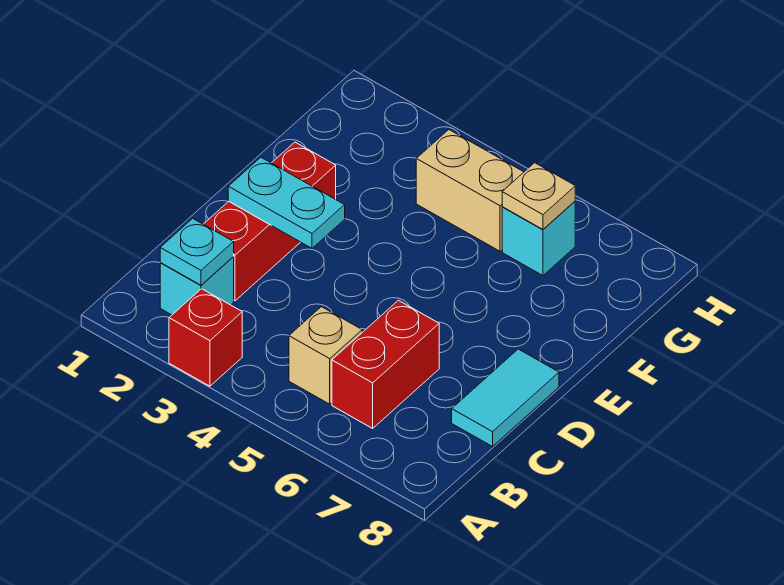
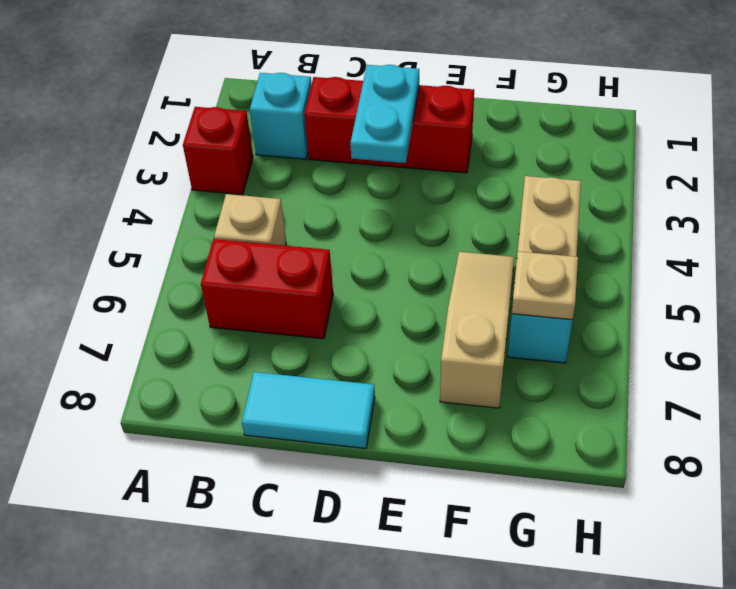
cyan 1x1 plate [160,218,234,285] -> none
none -> tan 1x3 slope [440,252,514,408]

